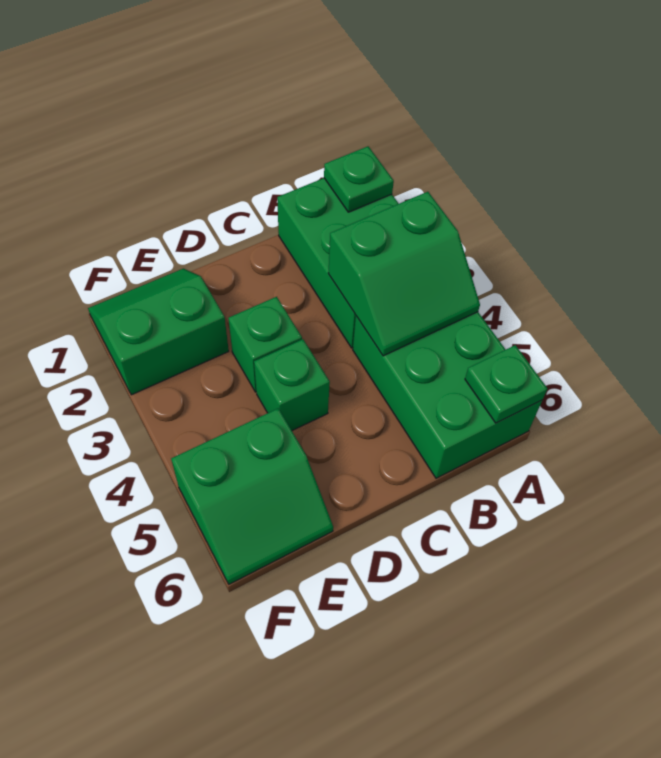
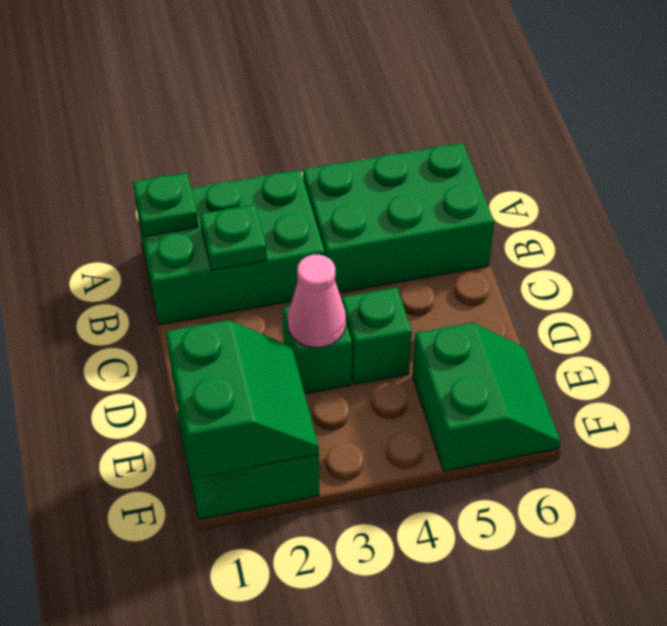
green 2x2 slope [328,192,480,356] -> green 2x2 slope moved to [166,320,319,478]
green 1x1 plate [465,345,547,423] -> green 1x1 plate moved to [200,205,267,270]
none -> pink 1x1 cone [288,255,346,347]

